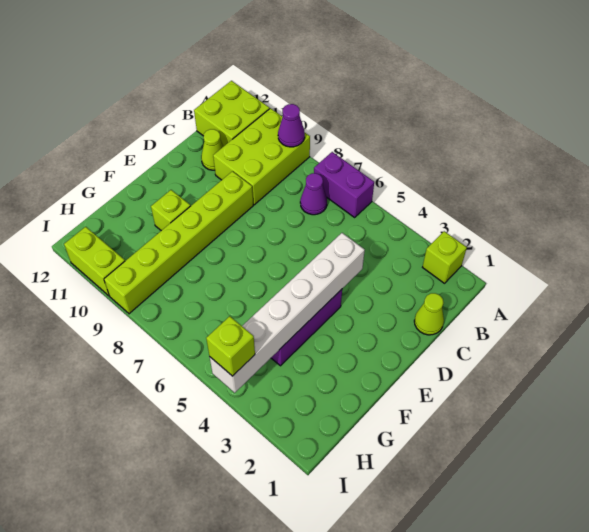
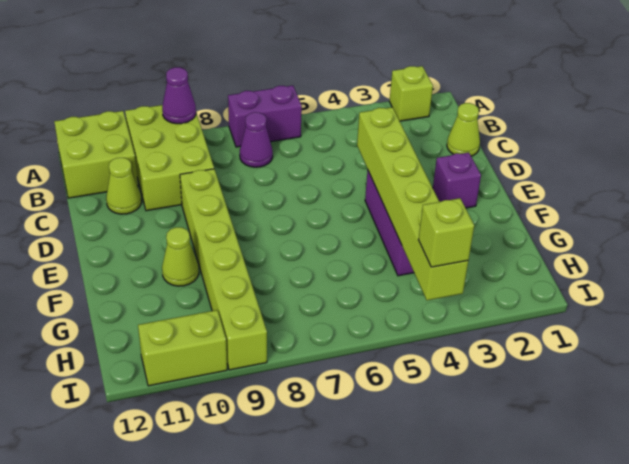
white 1x6 brick [210,233,365,393] -> lime 1x6 brick [357,107,468,300]
none -> purple 1x1 brick [433,152,481,208]
lime 1x1 brick [151,190,190,231] -> lime 1x1 cone [162,227,199,286]

